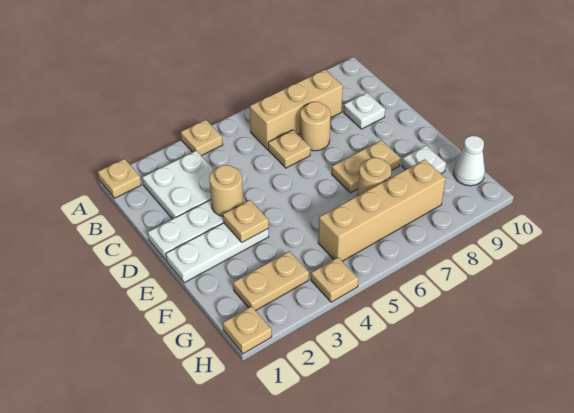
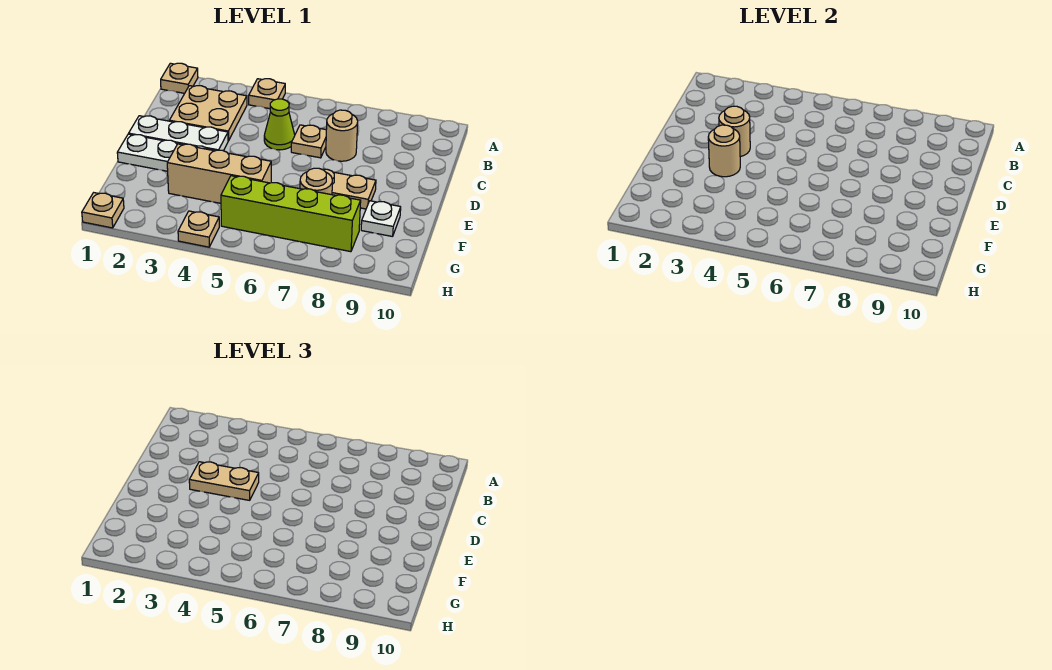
white 2x2 plate [142,151,214,219] -> tan 2x2 plate [169,86,247,141]
tan 1x3 brick [250,70,343,149] -> tan 1x3 brick moved to [167,144,271,203]
none -> lime 1x1 cone [264,99,295,150]
white 1x1 plate [344,93,385,129] -> none
tan 1x1 plate [223,200,269,242] -> tan 1x1 round brick [708,125,740,177]
tan 1x2 plate [233,251,309,310] -> tan 1x2 plate moved to [189,462,259,500]
tan 1x4 brick [318,159,446,261] -> lime 1x4 brick [221,176,361,252]
white 1x1 cone [453,136,485,186] -> none

